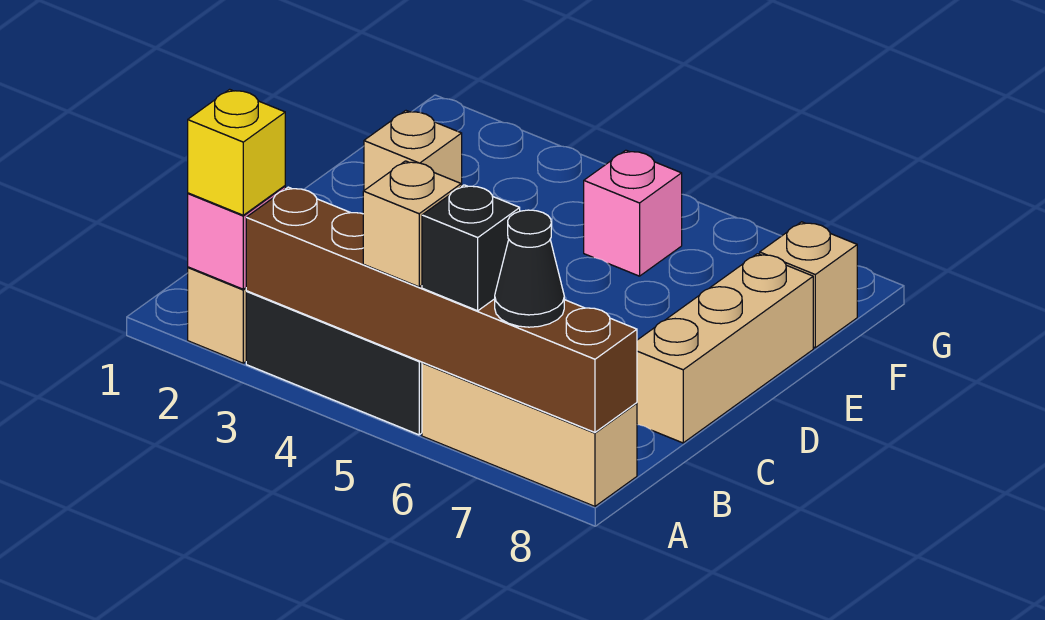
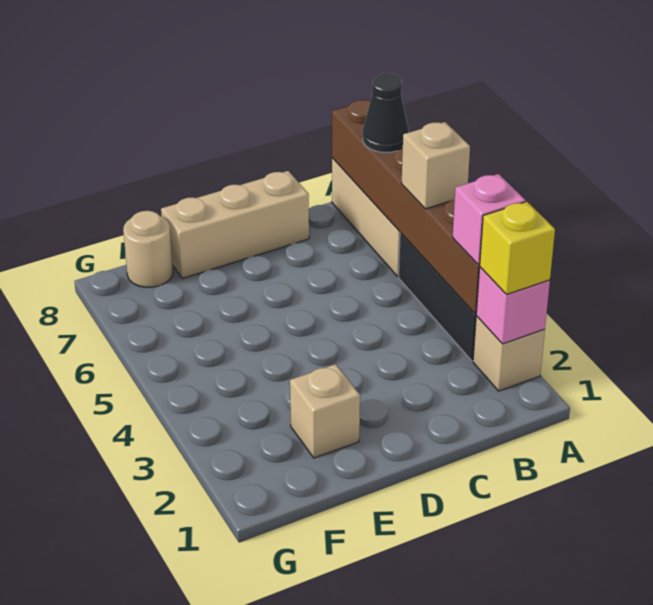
black 1x1 brick [422,185,520,311] -> none
pink 1x1 brick [584,150,682,276] -> pink 1x1 brick moved to [453,174,526,265]
tan 1x1 brick [760,222,857,348] -> tan 1x1 round brick [123,211,173,287]

